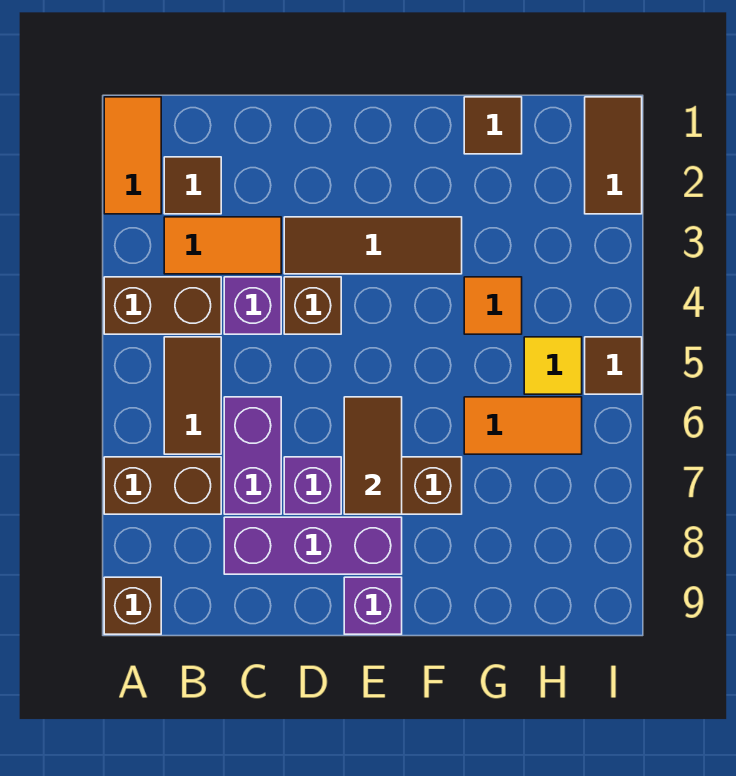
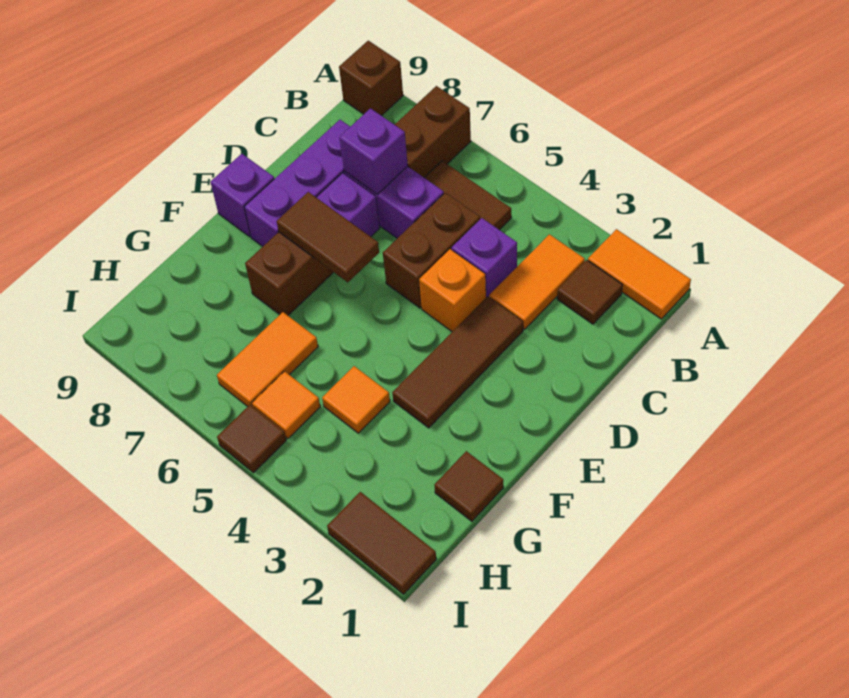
brown 1x2 brick [104,277,221,334] -> brown 1x2 brick moved to [383,193,480,308]
none -> purple 1x1 brick [339,109,408,194]
brown 1x1 brick [284,277,341,334] -> orange 1x1 brick [419,249,486,332]
yellow 1x1 tile [524,337,582,394] -> orange 1x1 tile [252,371,320,438]

